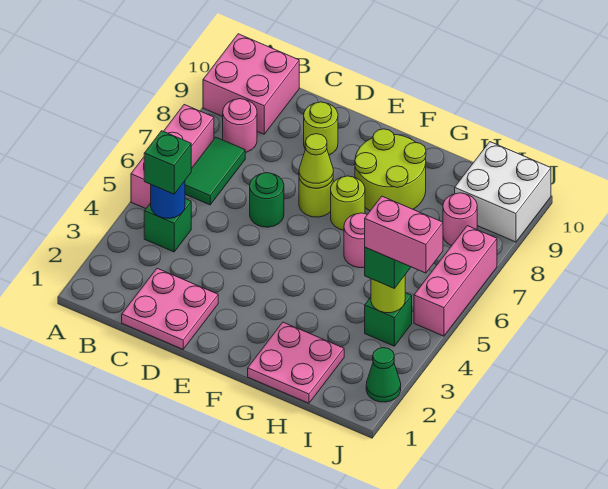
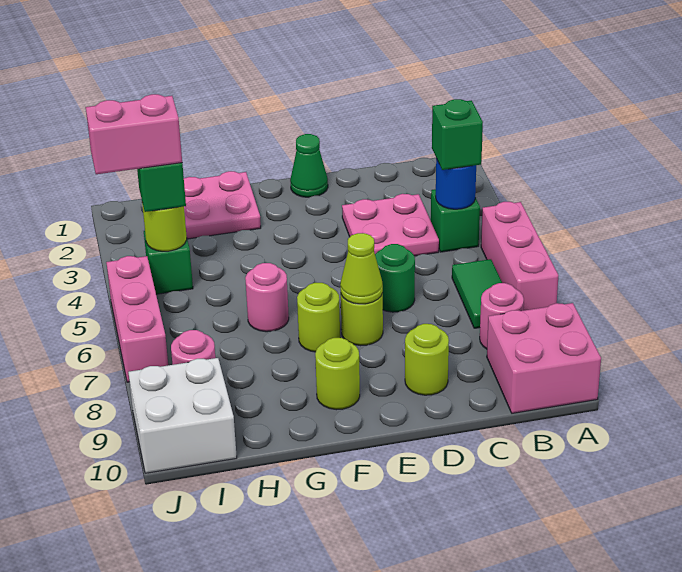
pink 2x2 plate [122,268,218,349] -> pink 2x2 plate moved to [342,194,439,256]
lime 2x2 round brick [355,129,426,211] -> lime 1x1 round brick [315,338,360,410]
green 1x1 cone [366,348,401,402] -> green 1x1 cone moved to [290,134,328,197]

